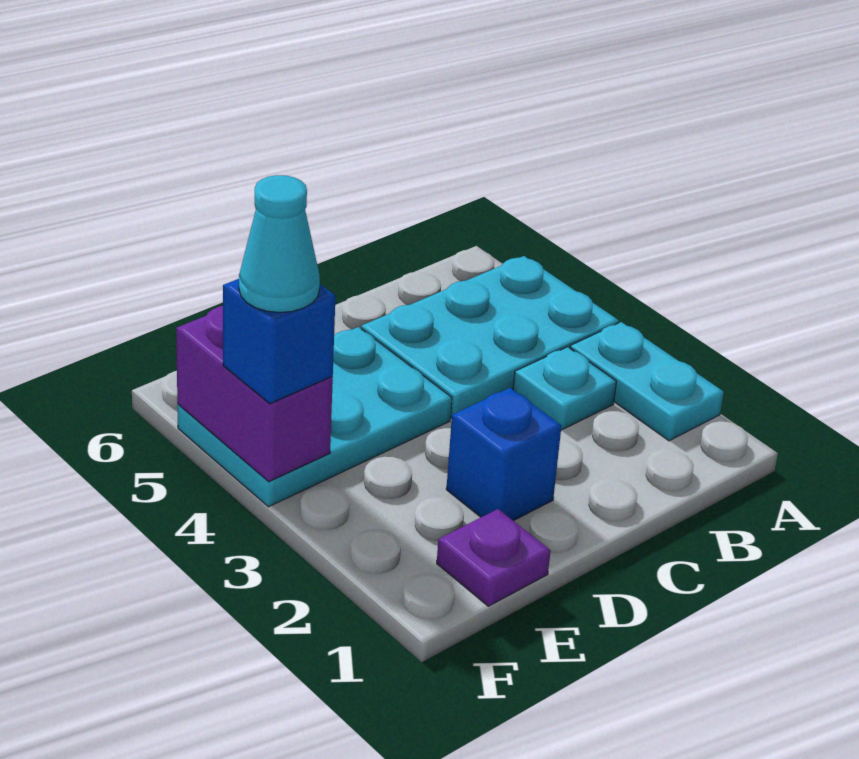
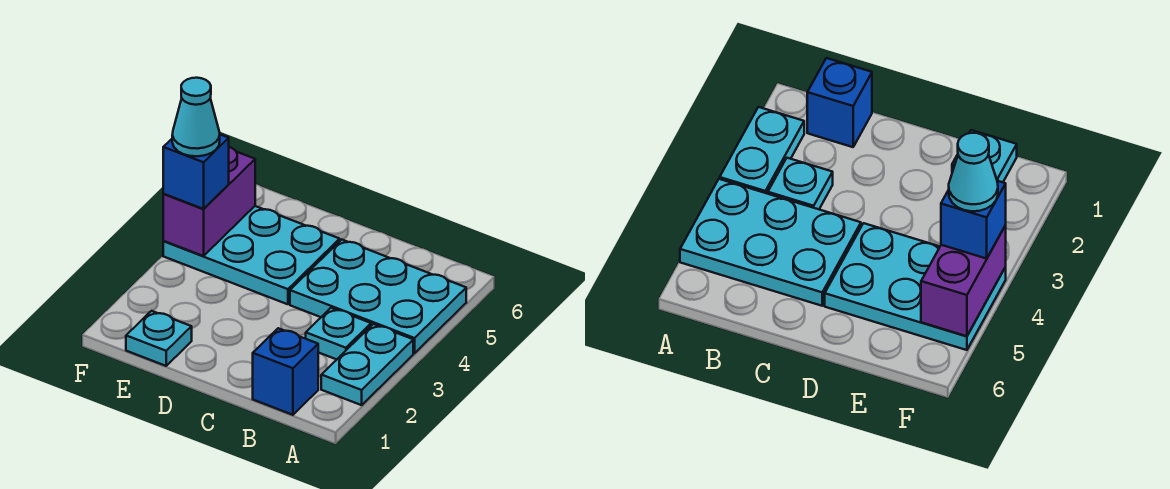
blue 1x1 brick [446,388,561,521] -> blue 1x1 brick moved to [253,328,318,415]
purple 1x1 plate [437,509,551,606] -> cyan 1x1 plate [126,311,192,366]

